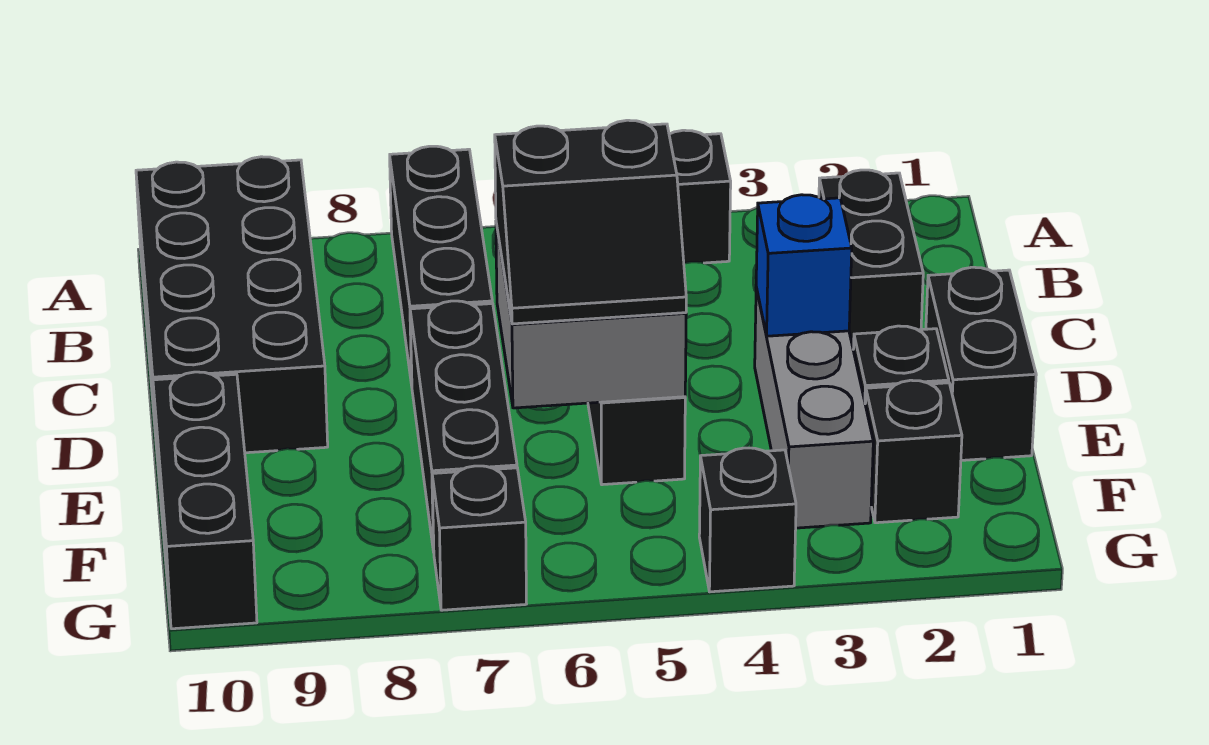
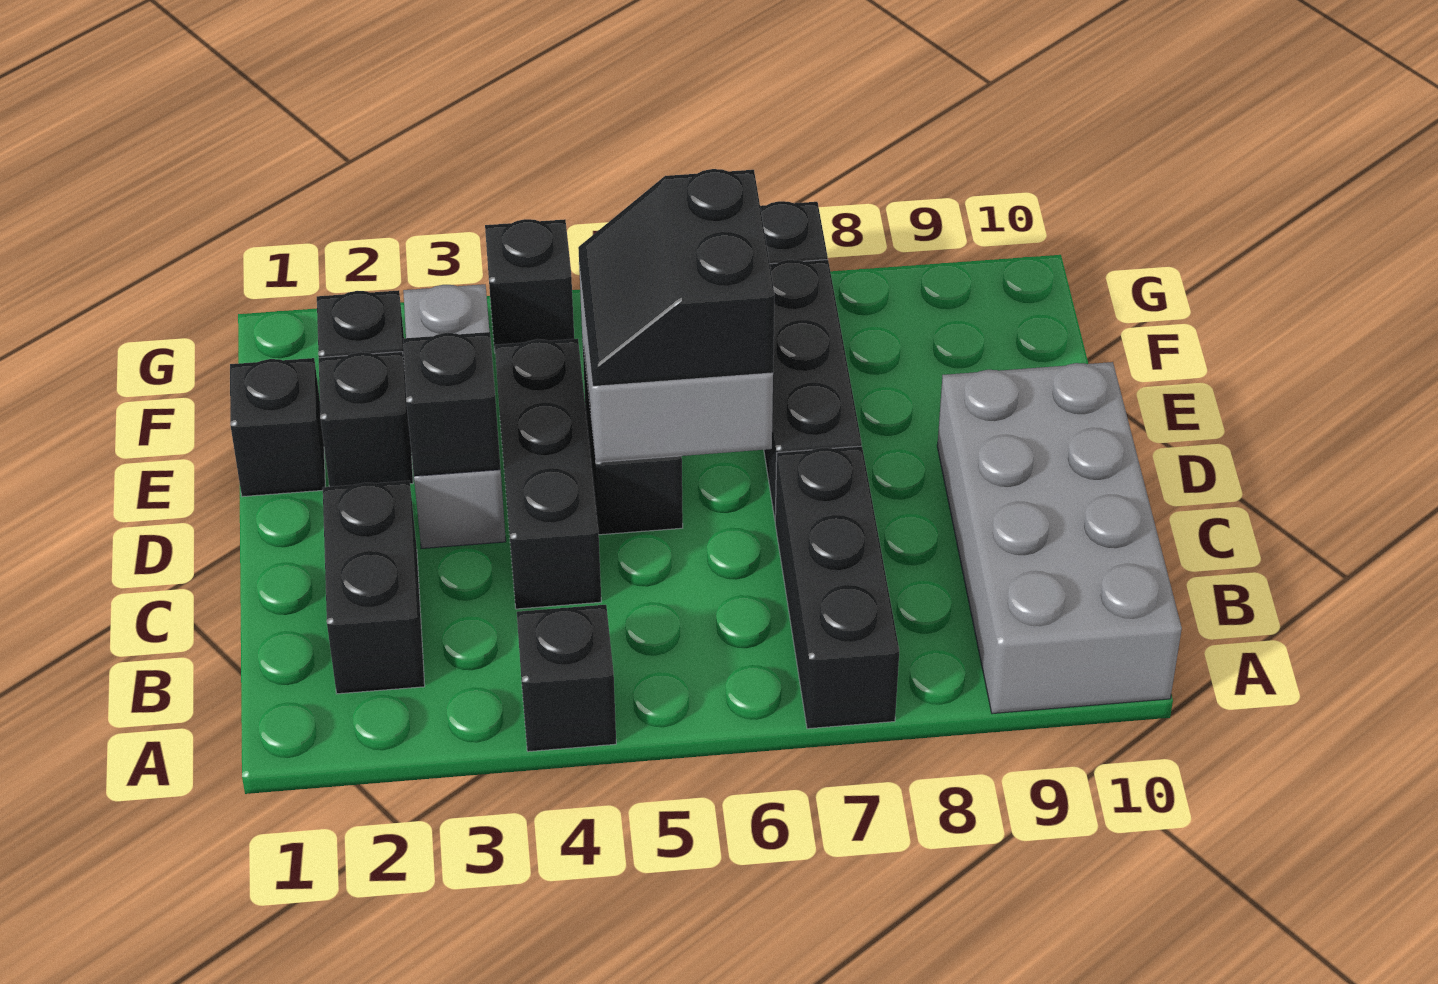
black 2x4 brick [136,157,328,453] -> grey 2x4 brick [937,362,1182,714]
black 1x2 brick [926,267,1036,460] -> black 1x1 brick [230,358,325,497]
blue 1x1 brick [756,195,852,336] -> black 1x1 brick [403,332,501,476]
black 2x2 slope [495,120,686,324] -> black 2x2 slope turned to [578,169,775,386]
black 1x3 brick [153,372,257,629] -> black 1x3 brick moved to [495,339,601,609]

